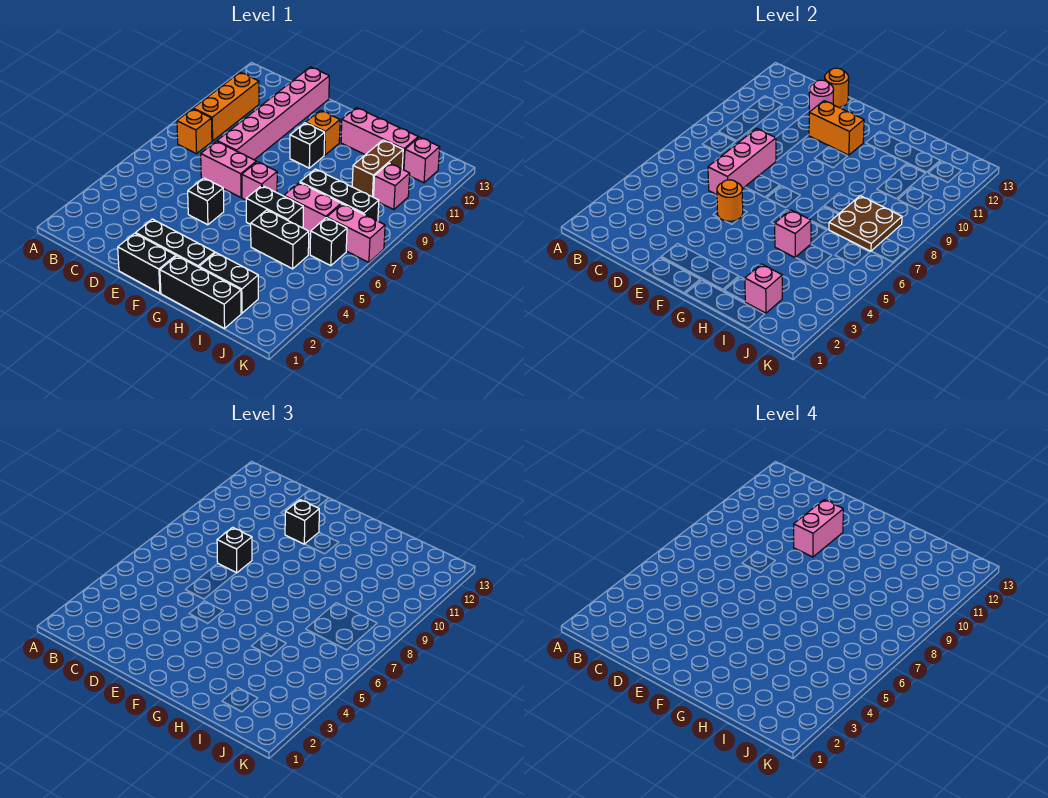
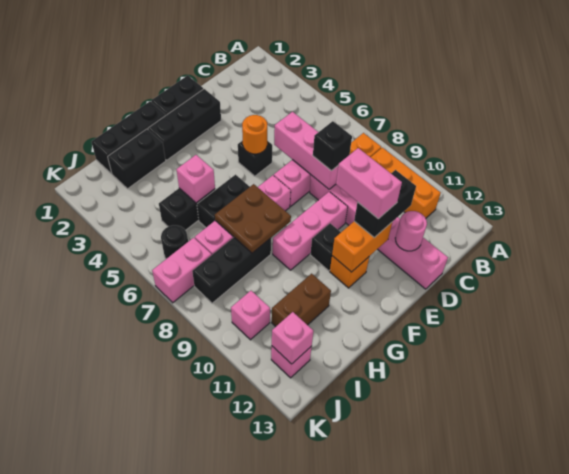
orange 1x1 round brick [825,68,849,107] -> none
black 1x1 brick [285,500,319,544] -> black 1x2 brick [354,170,416,238]
pink 1x3 brick [341,108,418,170] -> pink 1x3 brick moved to [273,192,348,270]
pink 1x1 brick [745,264,782,313] -> pink 1x1 brick moved to [272,312,313,364]
brown 2x2 plate [829,196,902,251] -> brown 2x2 plate moved to [215,184,291,253]
brown 1x2 brick [352,140,403,197] -> brown 1x2 brick turned to [272,274,331,326]
black 1x1 brick [310,218,347,266] -> black 1x1 round brick [161,225,188,259]

